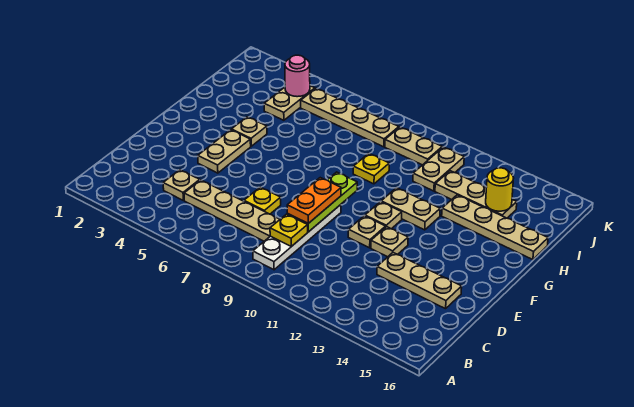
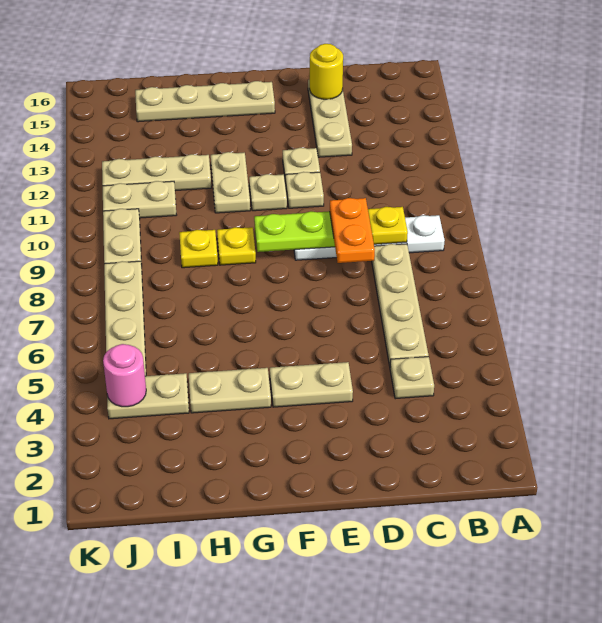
yellow 1x1 plate [244,187,281,214] -> yellow 1x1 plate moved to [217,227,256,265]
orange 1x2 plate [287,178,341,223] -> orange 1x2 plate turned to [330,198,375,263]
tan 1x1 plate [231,117,267,146] -> tan 1x2 plate [189,368,271,413]
tan 1x4 plate [442,195,548,260] -> tan 1x4 plate turned to [135,81,275,122]
tan 1x3 plate [435,171,517,218] -> tan 1x3 plate turned to [102,154,211,191]
yellow 1x1 round brick [486,168,513,211] -> yellow 1x1 round brick moved to [310,44,343,99]

